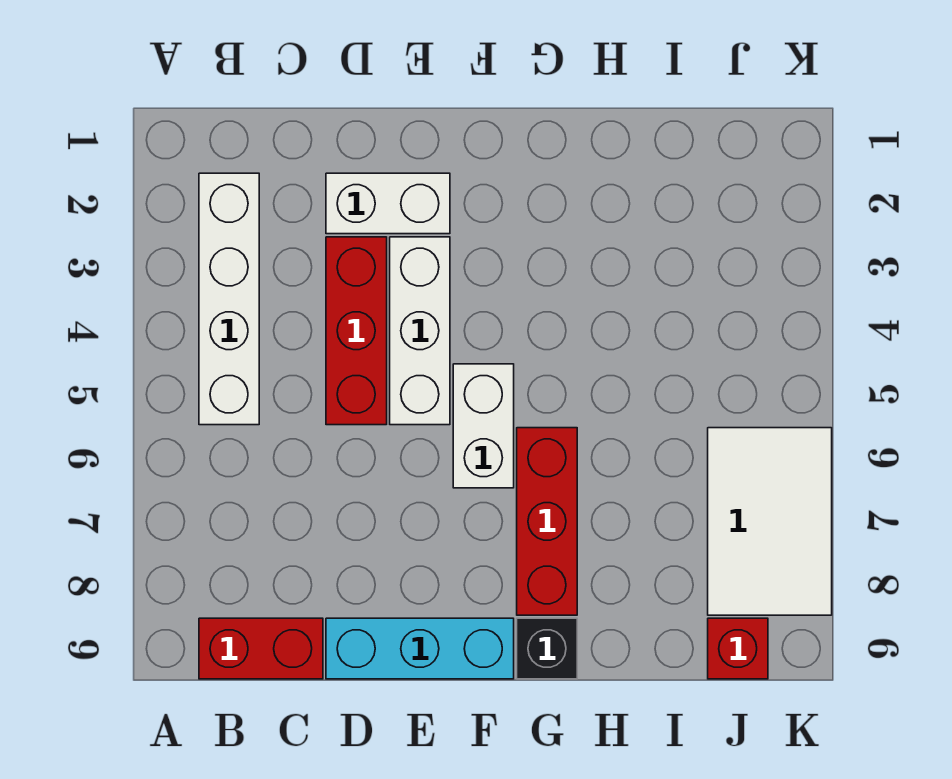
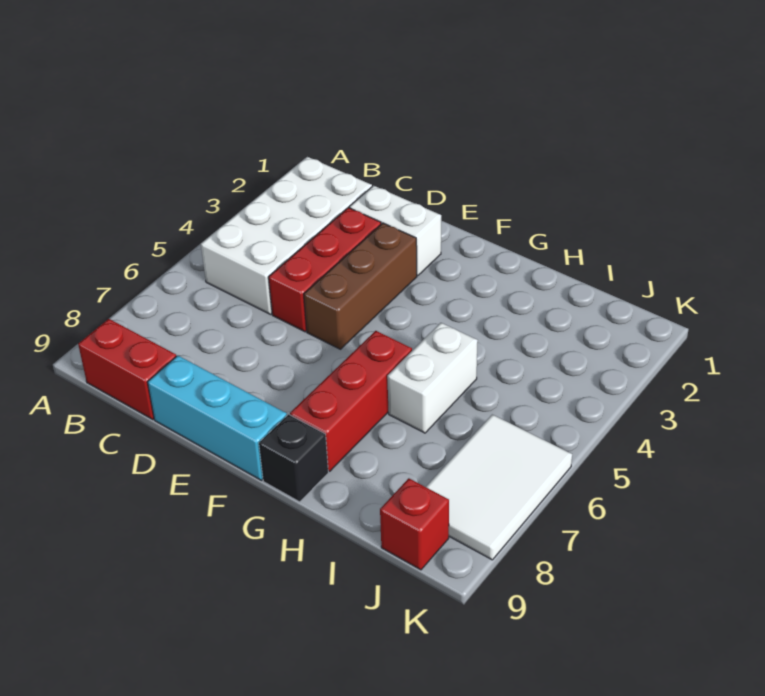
white 1x4 brick [199,173,259,425] -> white 2x4 brick [201,157,372,314]
white 1x3 brick [390,237,450,425] -> brown 1x3 brick [304,223,417,349]
white 1x2 brick [453,364,514,488] -> white 1x2 brick moved to [387,323,478,433]

